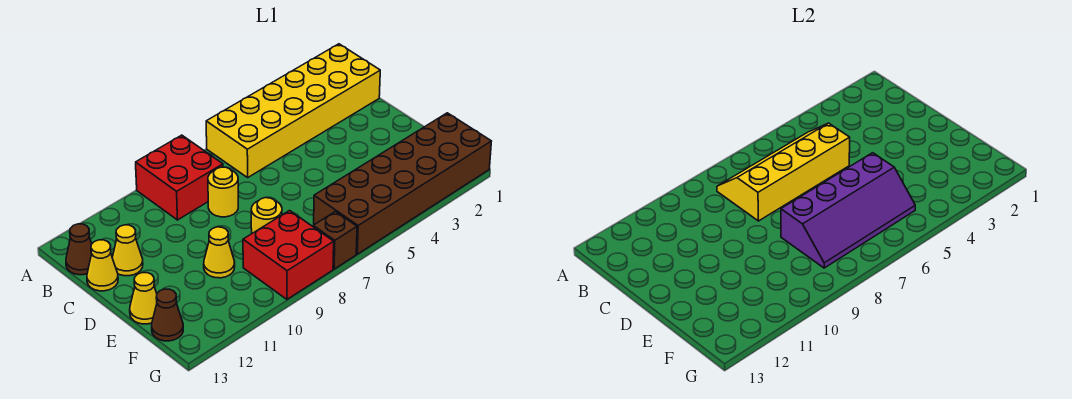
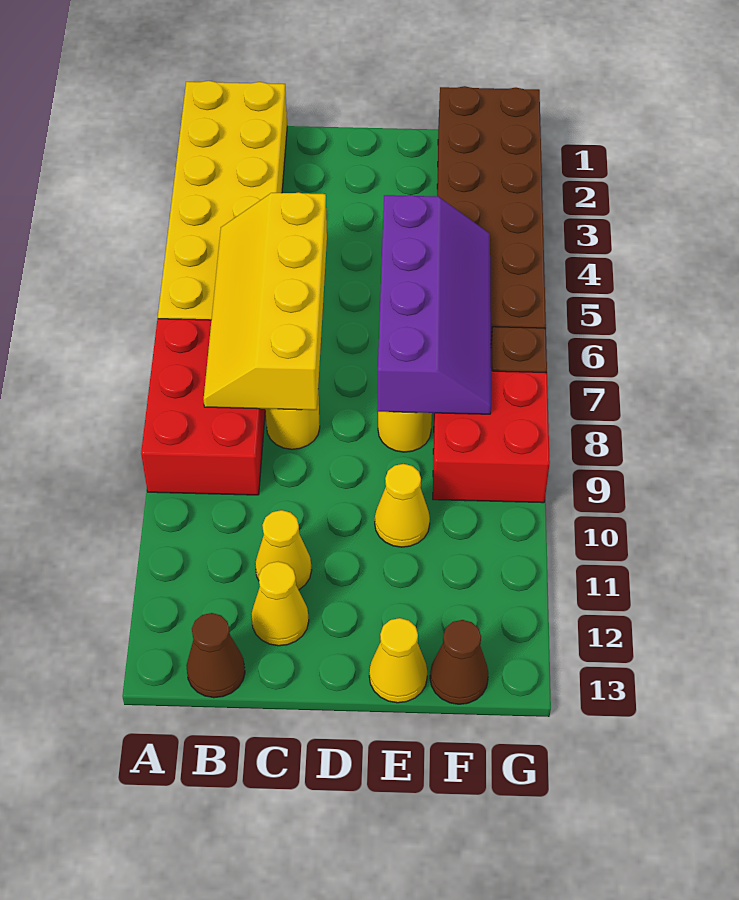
red 2x2 brick [136,135,223,220] -> red 2x3 brick [141,319,265,495]
yellow 1x1 cone [87,240,118,291] -> yellow 1x1 cone moved to [255,510,312,590]

